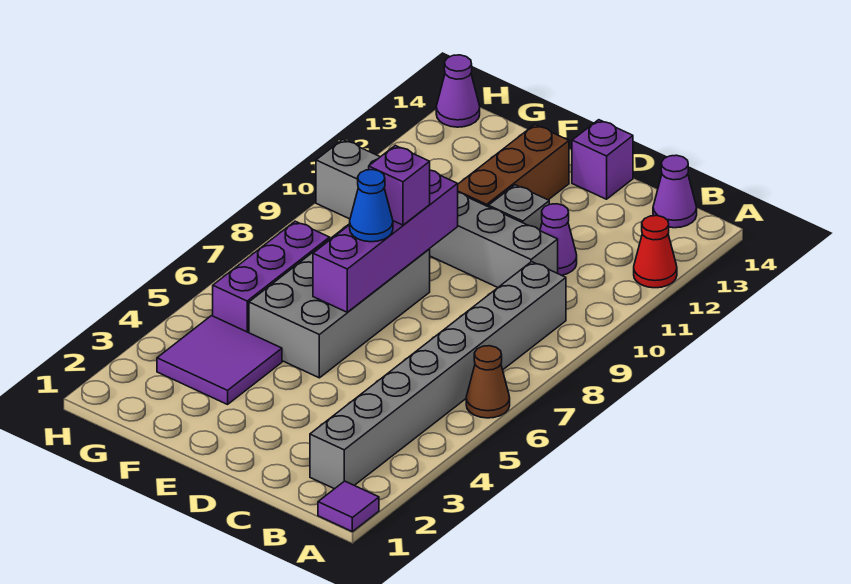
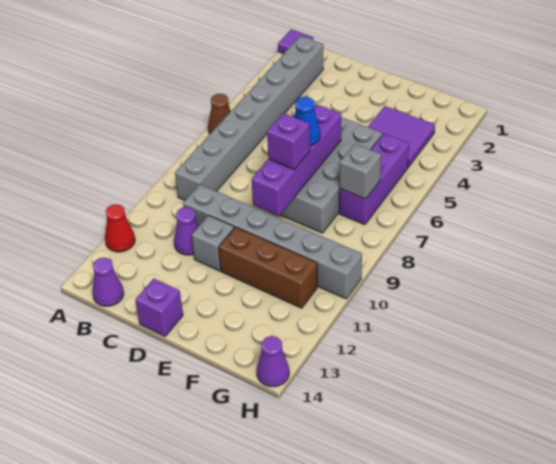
brown 1x3 brick [458,125,569,206] -> brown 1x3 brick turned to [219,227,317,308]
none -> grey 1x1 brick [340,144,381,199]

